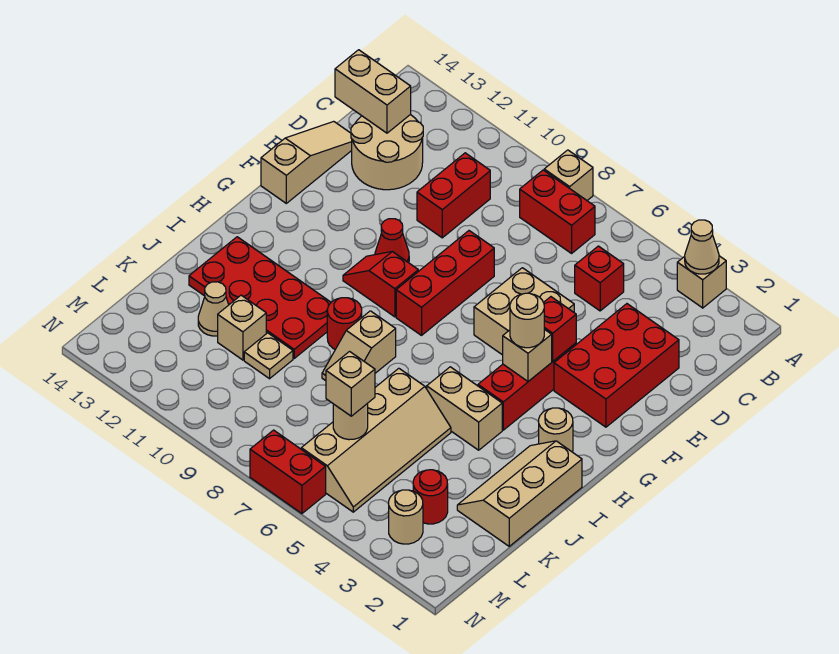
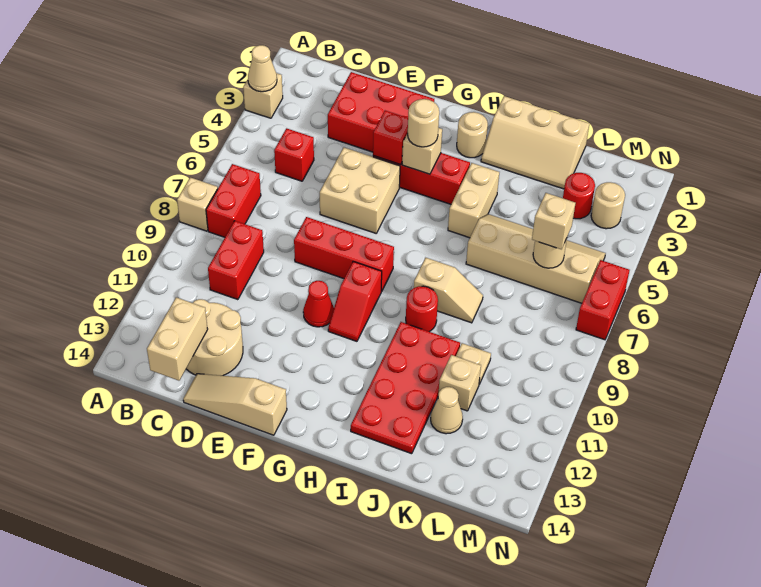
red 1x2 brick [417,153,490,238] -> red 1x2 brick turned to [208,221,264,300]

